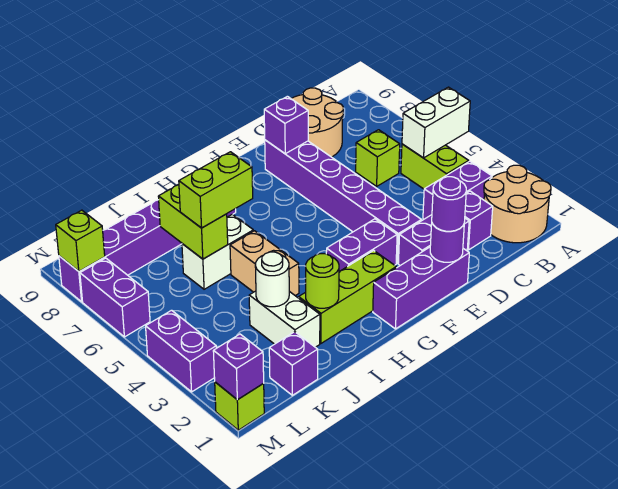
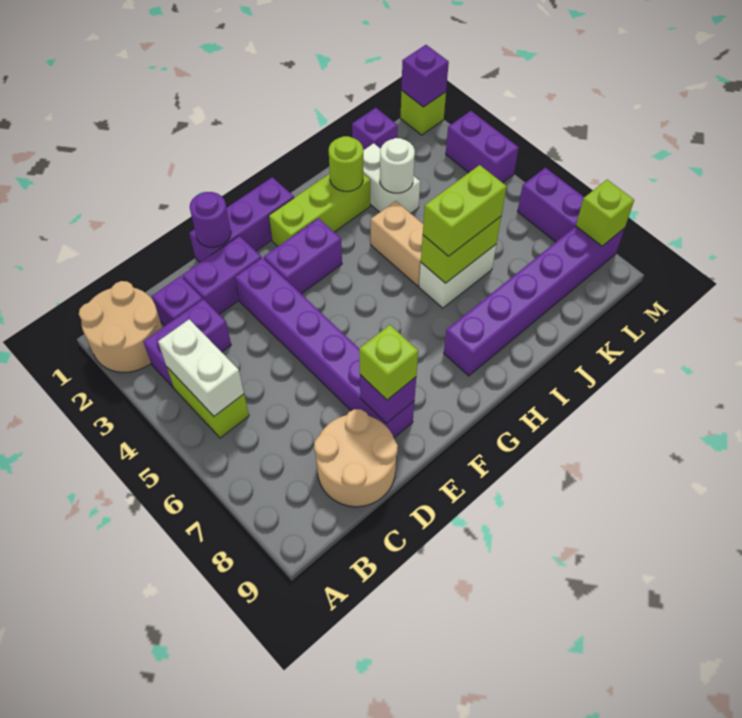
white 1x2 brick [402,87,470,158] -> white 1x2 brick turned to [158,319,244,416]
lime 1x1 brick [356,130,400,186] -> lime 1x1 brick moved to [359,325,418,400]
purple 1x1 round brick [432,177,466,231] -> none
lime 1x2 brick [158,185,228,259] -> lime 1x2 brick turned to [421,217,501,283]

